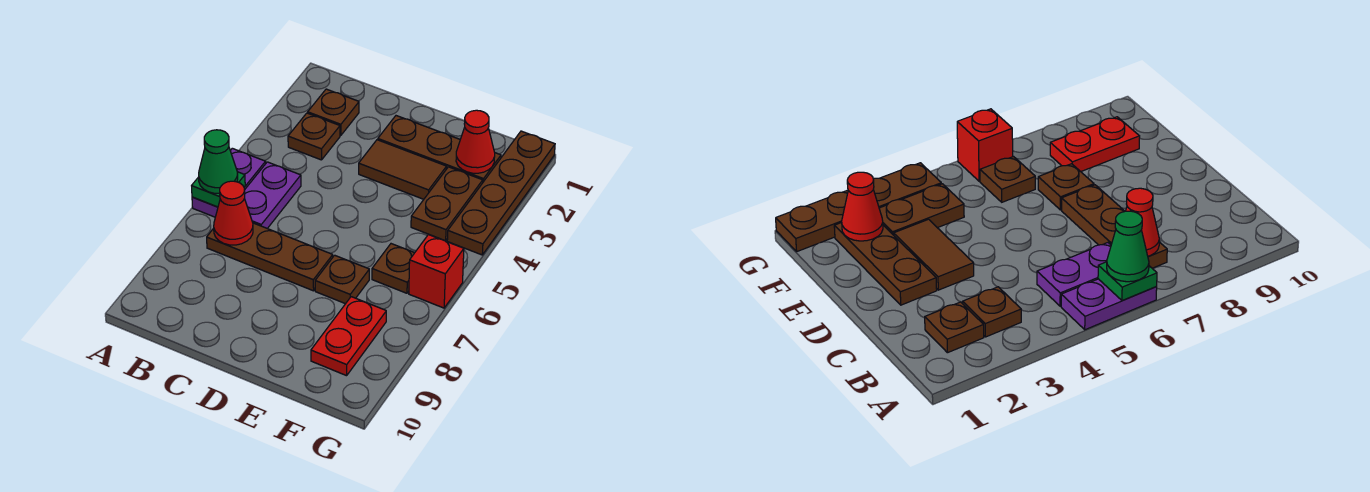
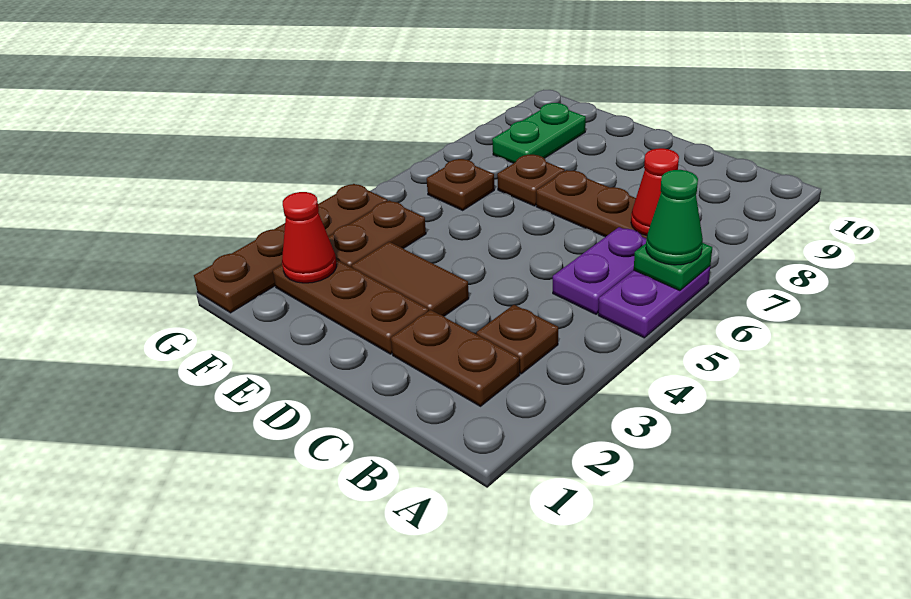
brown 1x1 plate [308,89,359,135] -> brown 1x2 plate [391,310,520,406]
red 1x2 plate [311,297,386,376] -> green 1x2 plate [492,103,586,163]
red 1x1 brick [409,235,464,308] -> none

